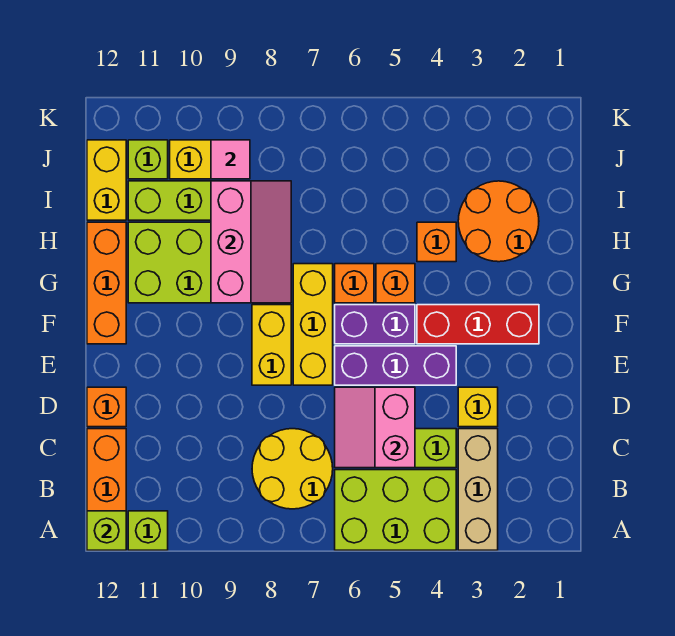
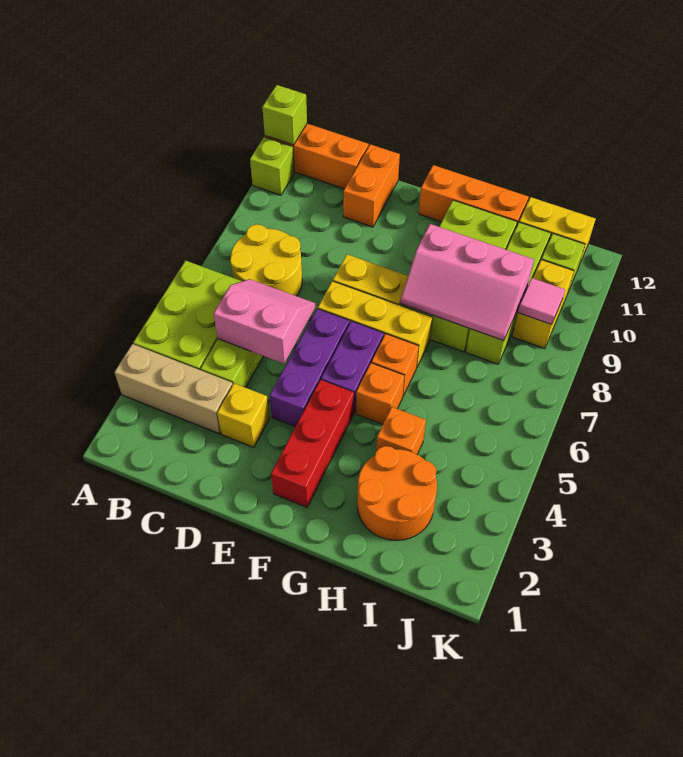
orange 1x1 brick [87,387,126,427] -> orange 1x2 brick [343,144,400,227]

